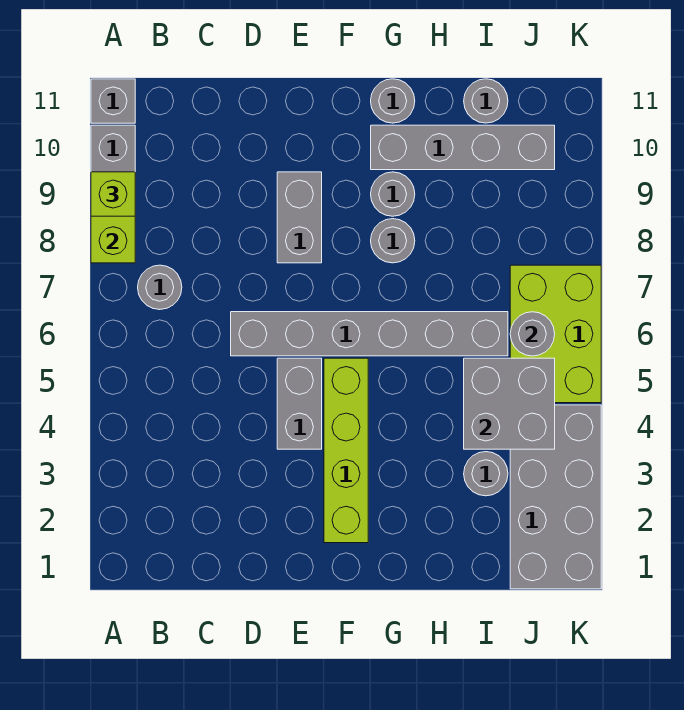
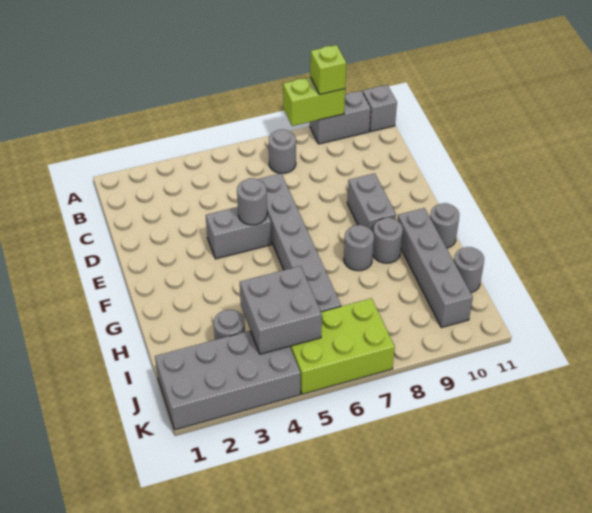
grey 1x2 brick [277,172,322,263] -> grey 1x2 brick turned to [347,173,396,232]
lime 1x4 brick [324,358,368,543] -> none
grey 1x1 round brick [510,312,555,356] -> grey 1x1 round brick moved to [237,178,267,225]

